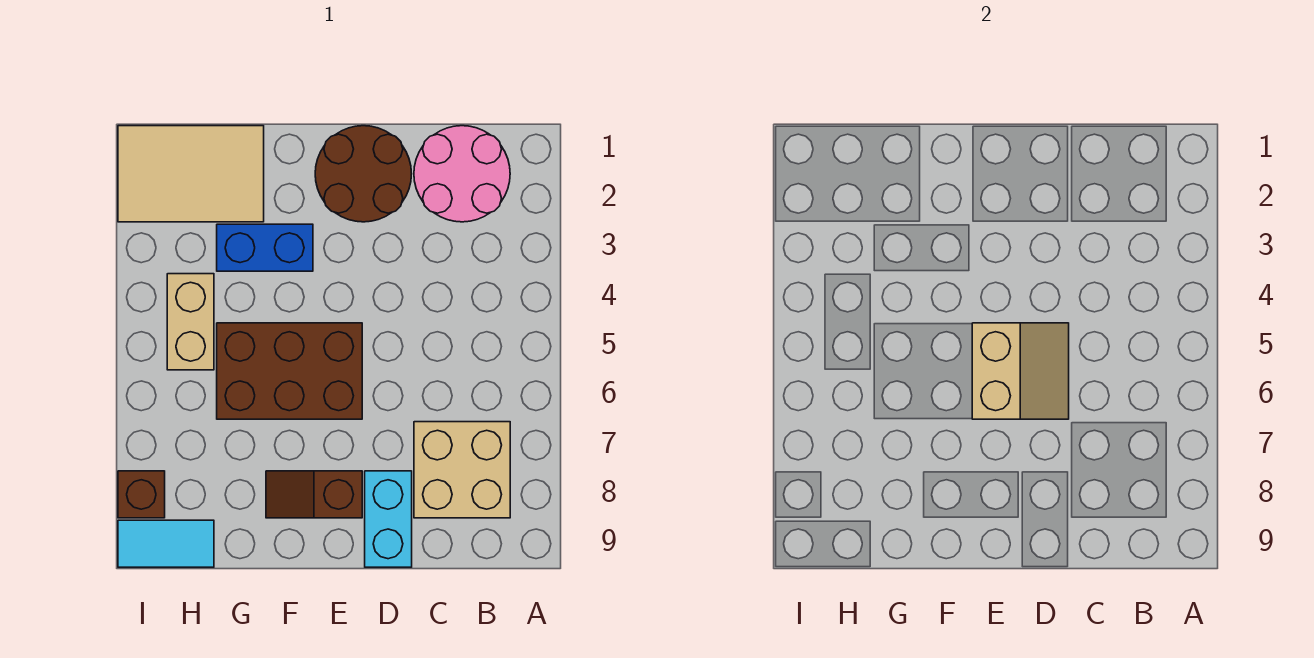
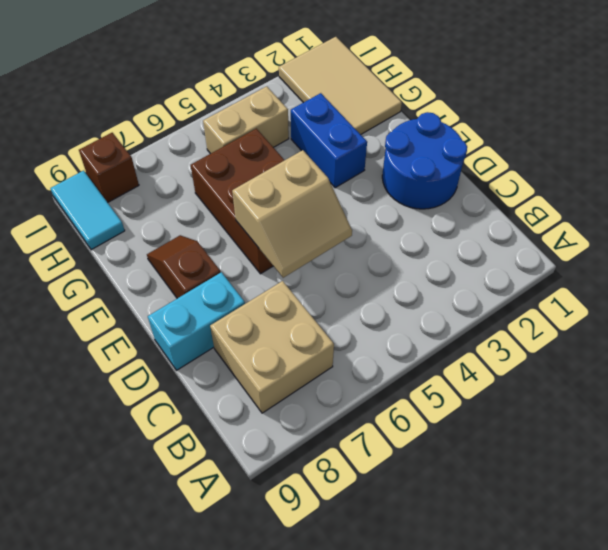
pink 2x2 round brick [414,126,510,222] -> none
brown 2x2 round brick [315,126,412,222] -> blue 2x2 round brick [382,112,467,209]

